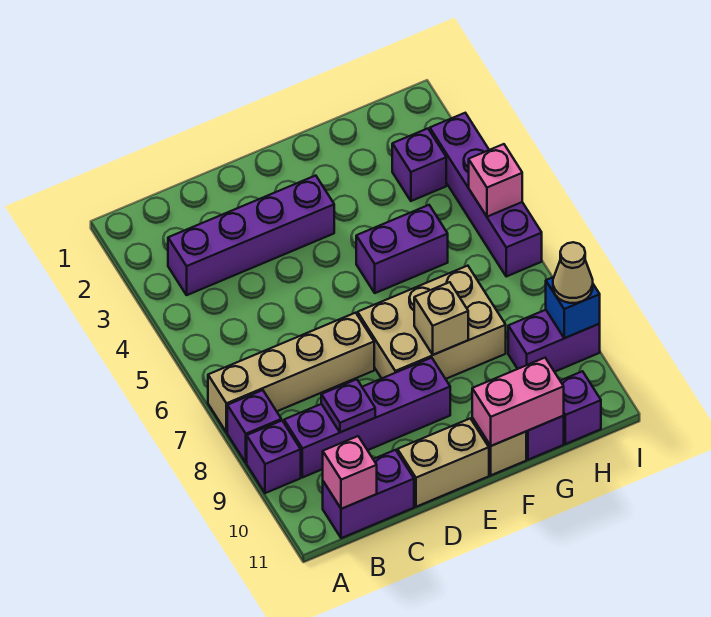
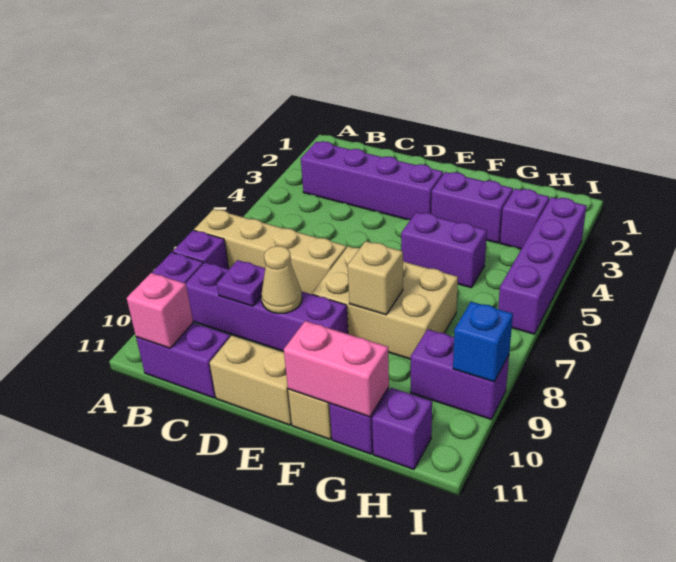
none -> purple 1x2 brick [431,172,513,243]
pink 1x1 brick [469,144,522,217] -> none
tan 1x1 cone [553,242,593,303] -> tan 1x1 cone moved to [261,246,302,313]

